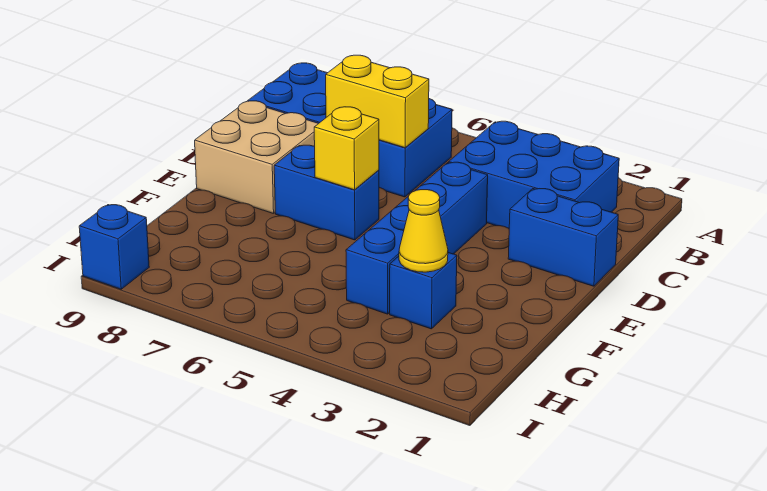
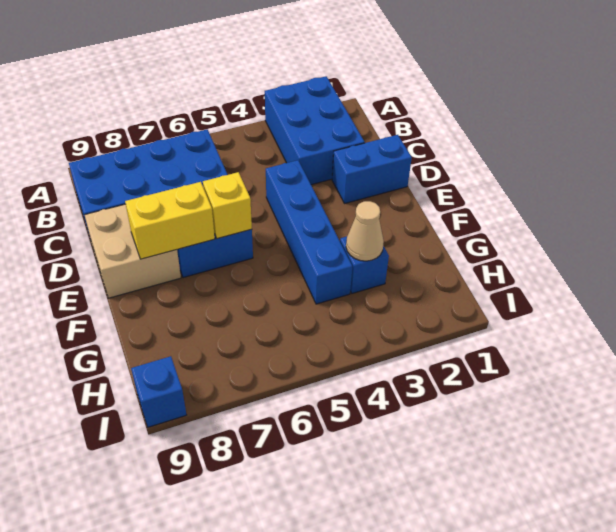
blue 2x3 brick [449,121,619,228] -> blue 2x3 brick turned to [265,76,365,185]
yellow 1x2 brick [326,55,429,148] -> yellow 1x2 brick moved to [125,182,215,259]
yellow 1x1 cone [399,190,448,272] -> tan 1x1 cone [346,201,384,261]

